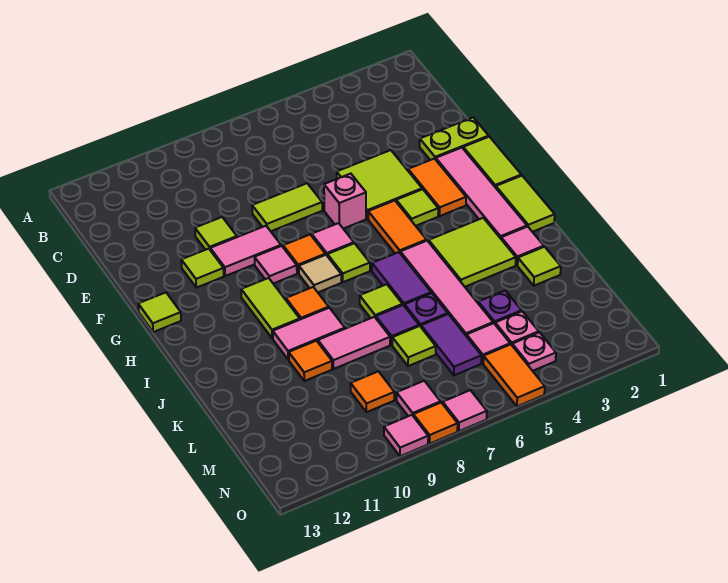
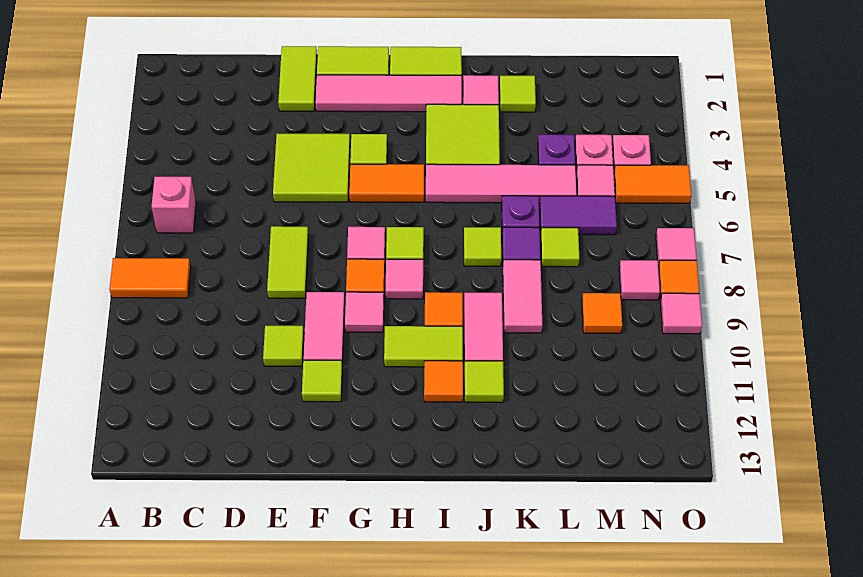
lime 1x2 plate [420,118,489,160] -> lime 1x2 tile [278,46,317,111]
orange 1x2 tile [408,159,466,216] -> orange 1x2 tile moved to [109,258,191,298]
pink 1x1 brick [324,174,366,229] -> pink 1x1 brick moved to [152,177,196,233]
lime 1x1 tile [138,293,181,332] -> lime 1x1 tile moved to [465,361,504,402]
tan 1x1 tile [299,255,341,292] -> pink 1x1 tile [385,259,423,299]
purple 1x2 tile [372,252,431,306] -> none
orange 1x1 tile [289,341,332,381] -> orange 1x1 tile moved to [424,361,463,402]

